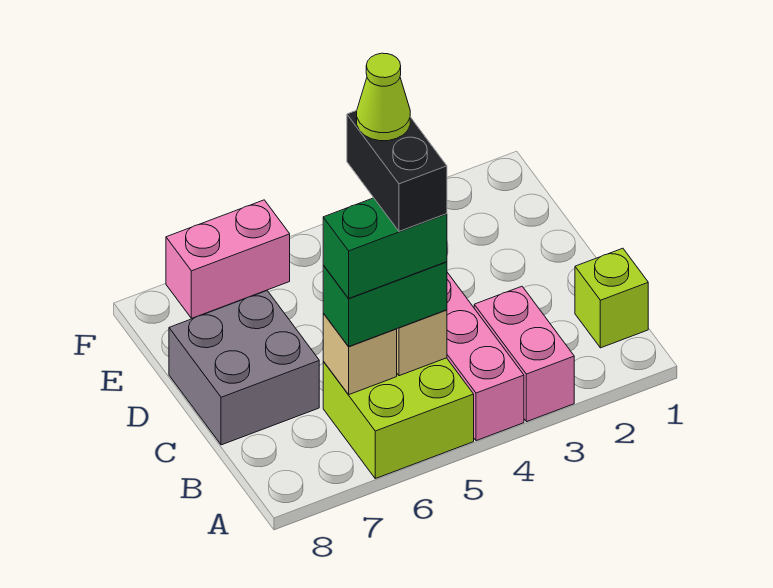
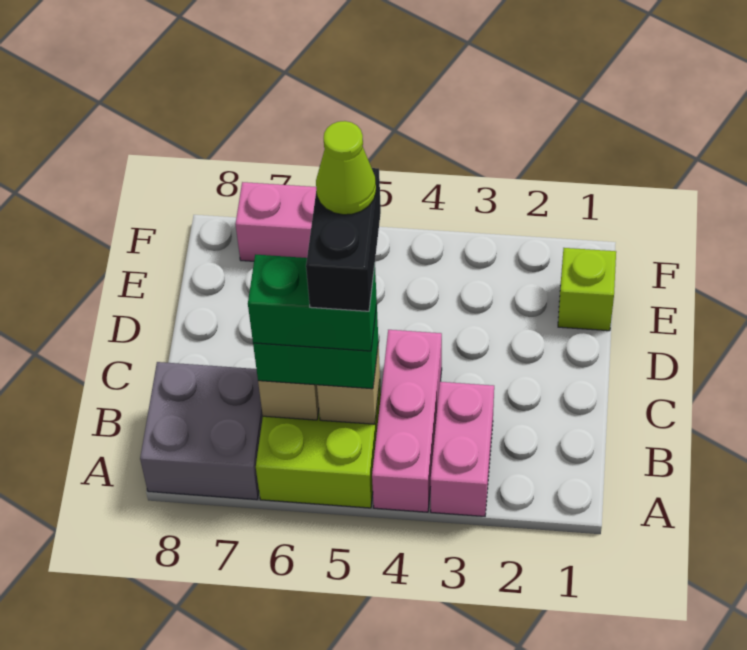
lime 1x1 brick [575,248,648,348] -> lime 1x1 brick moved to [558,248,616,331]
grey 2x2 brick [169,291,319,445] -> grey 2x2 brick moved to [140,362,263,500]

